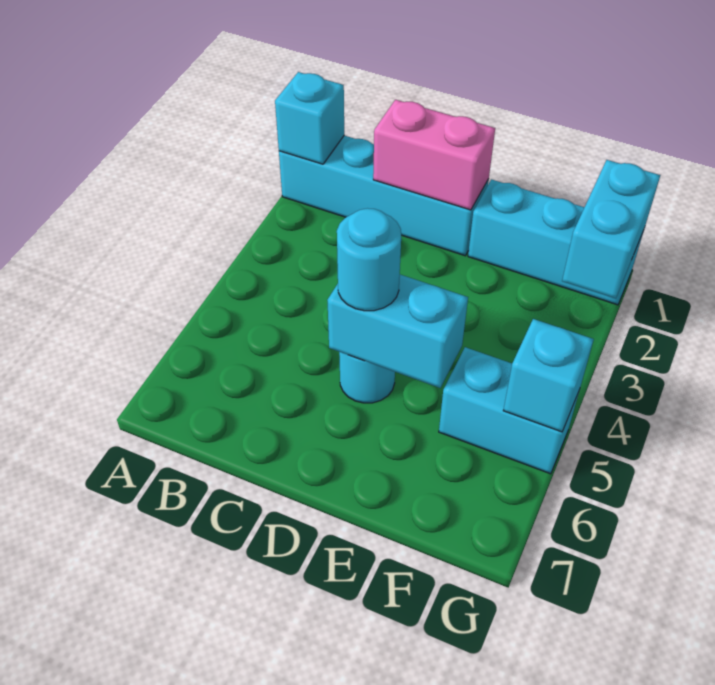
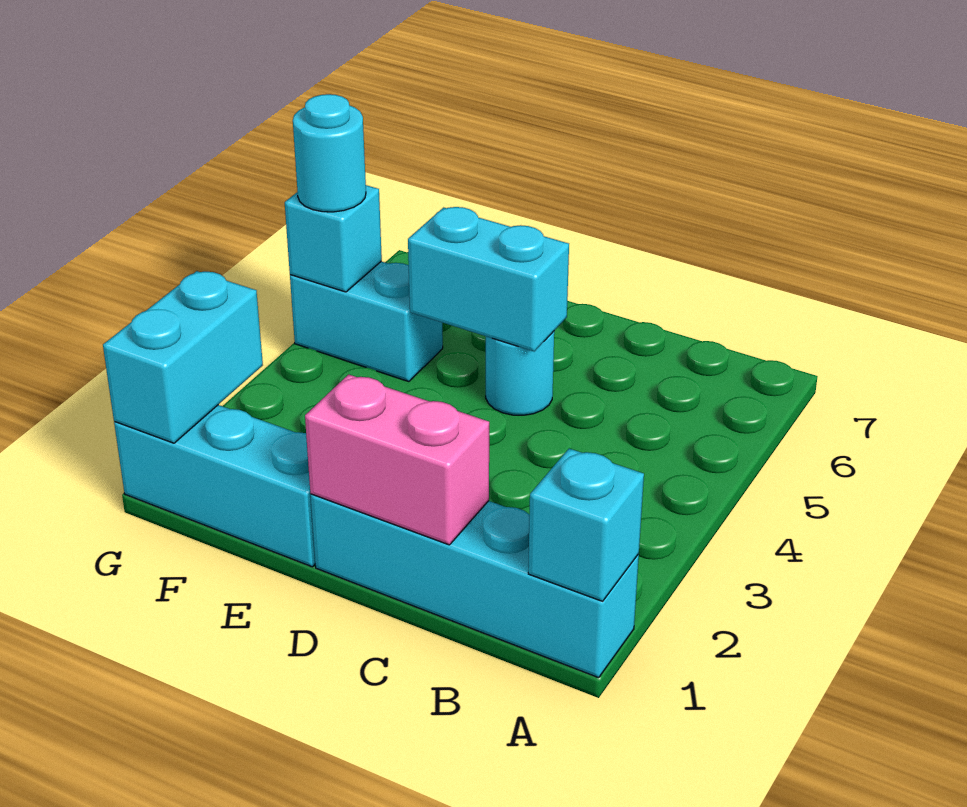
cyan 1x1 round brick [337,208,401,311] -> cyan 1x1 round brick moved to [293,94,366,212]

